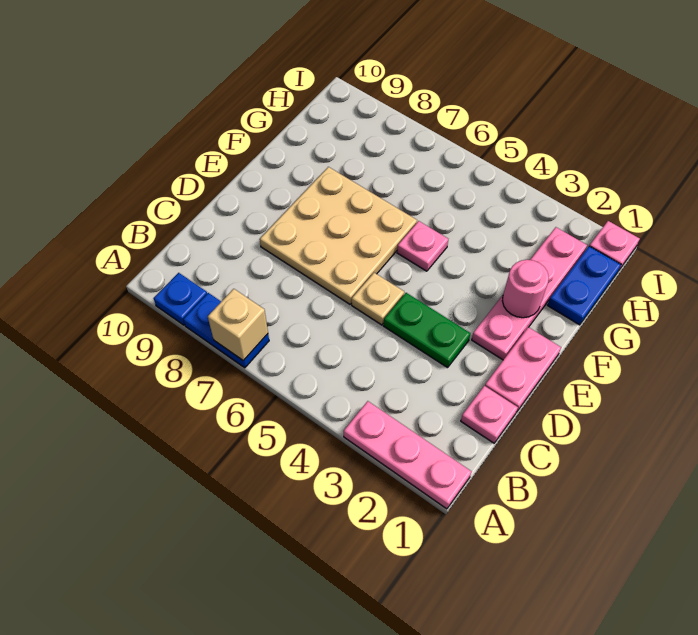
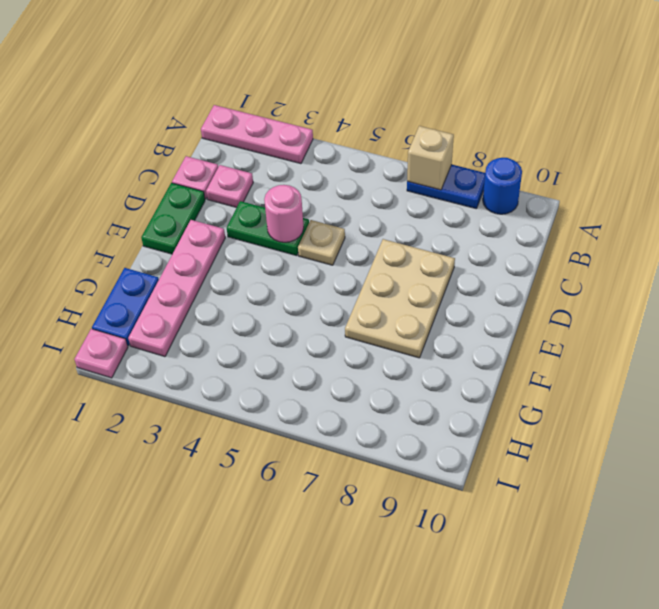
blue 1x1 plate [154,273,207,325] -> blue 1x1 round brick [483,158,522,214]
pink 1x2 plate [485,327,561,412] -> green 1x2 plate [141,183,205,254]
tan 3x3 plate [260,167,417,304] -> tan 2x3 plate [345,239,455,358]
pink 1x1 round brick [502,260,549,318] -> pink 1x1 round brick moved to [264,185,304,242]
pink 1x1 plate [397,221,448,271] -> pink 1x1 plate moved to [206,165,253,208]

